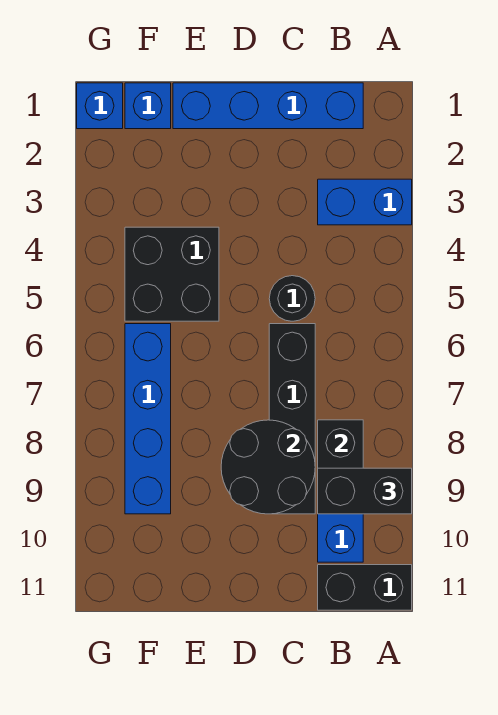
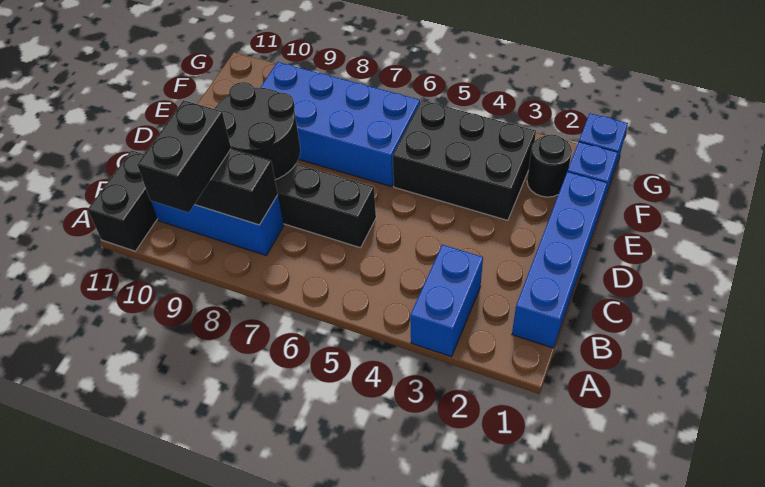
black 1x1 round brick [269,276,315,321] -> black 1x1 round brick moved to [527,135,572,197]
black 2x2 brick [125,227,219,321] -> black 2x3 brick [393,100,536,220]
blue 1x4 brick [125,324,171,514] -> blue 2x4 brick [260,62,420,187]

